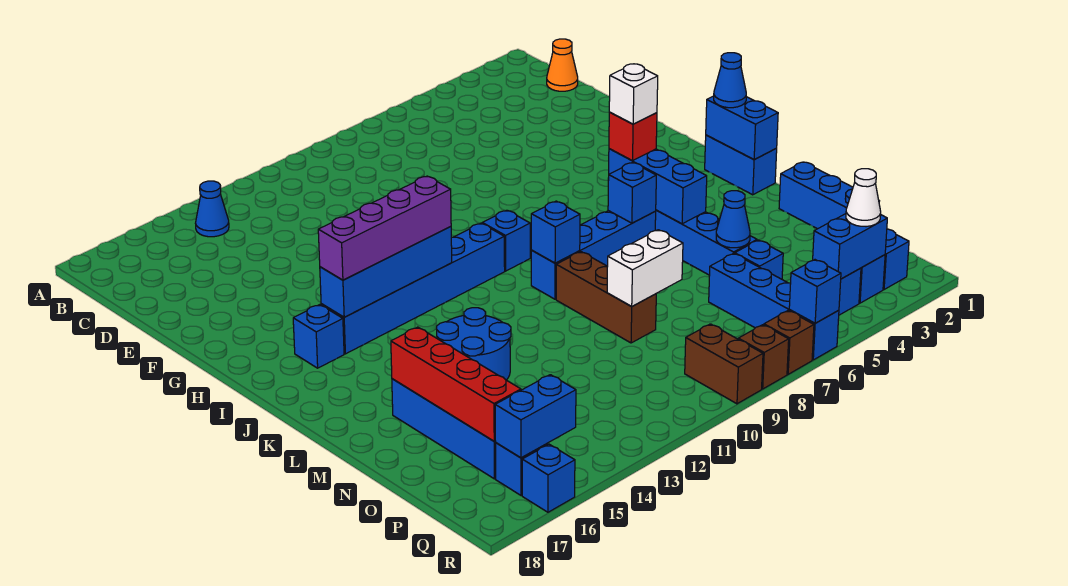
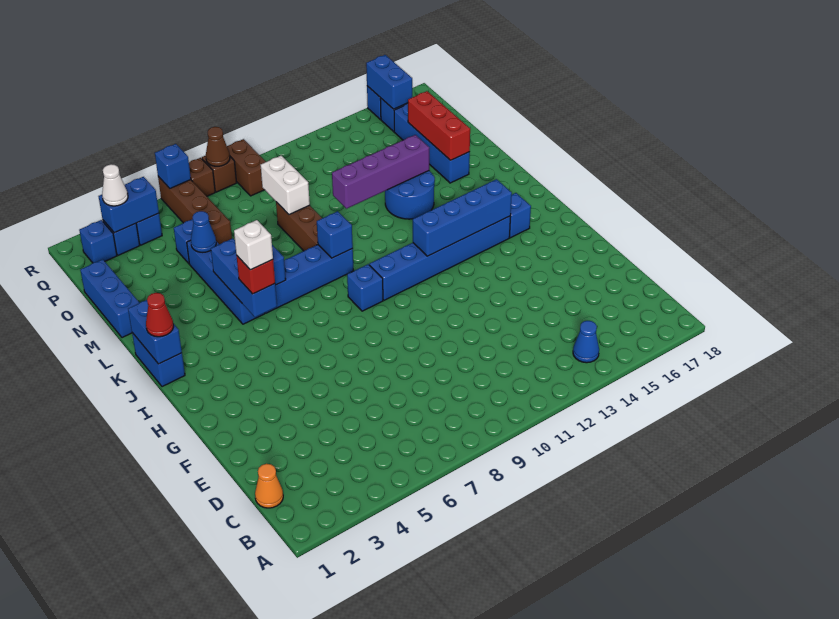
purple 1x4 brick [318,176,451,280] -> purple 1x4 brick moved to [332,135,429,209]
blue 1x1 cone [714,53,746,108] -> red 1x1 cone [146,293,173,337]
red 1x4 brick [391,327,521,441] -> red 1x3 brick [408,91,470,160]
white 1x2 brick [607,230,683,306] -> white 1x2 brick turned to [261,156,310,215]
blue 1x4 brick [709,253,839,360] -> brown 1x4 brick [158,176,232,244]
blue 1x2 brick [495,375,576,458] -> blue 1x2 brick turned to [366,55,412,109]
none -> brown 1x1 cone [206,127,230,166]

